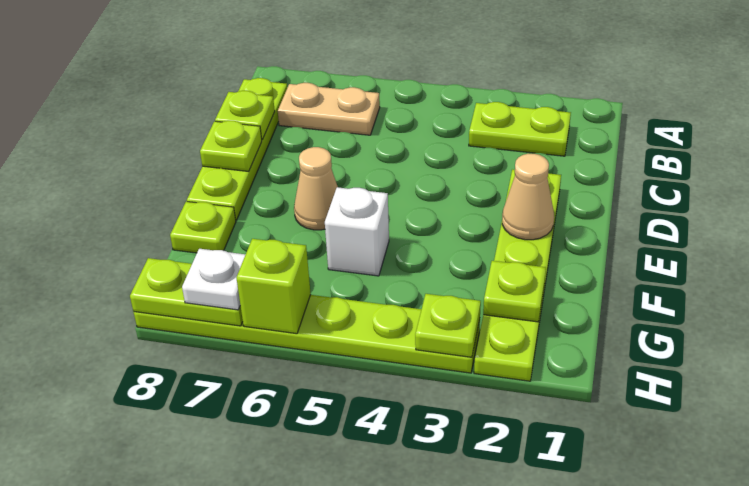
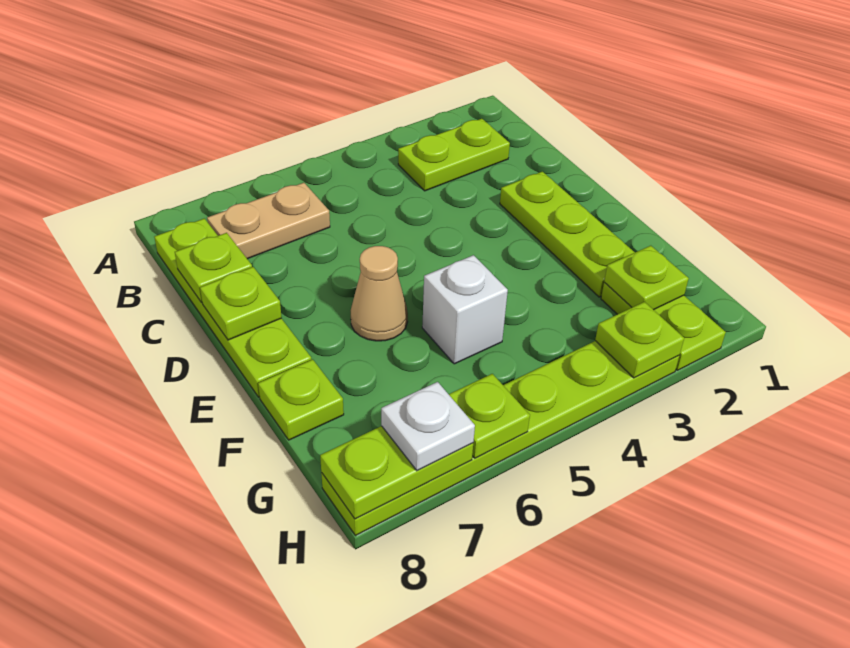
tan 1x1 cone [502,154,554,240] -> none
lime 1x1 brick [236,239,311,334] -> lime 1x1 plate [449,374,530,458]

